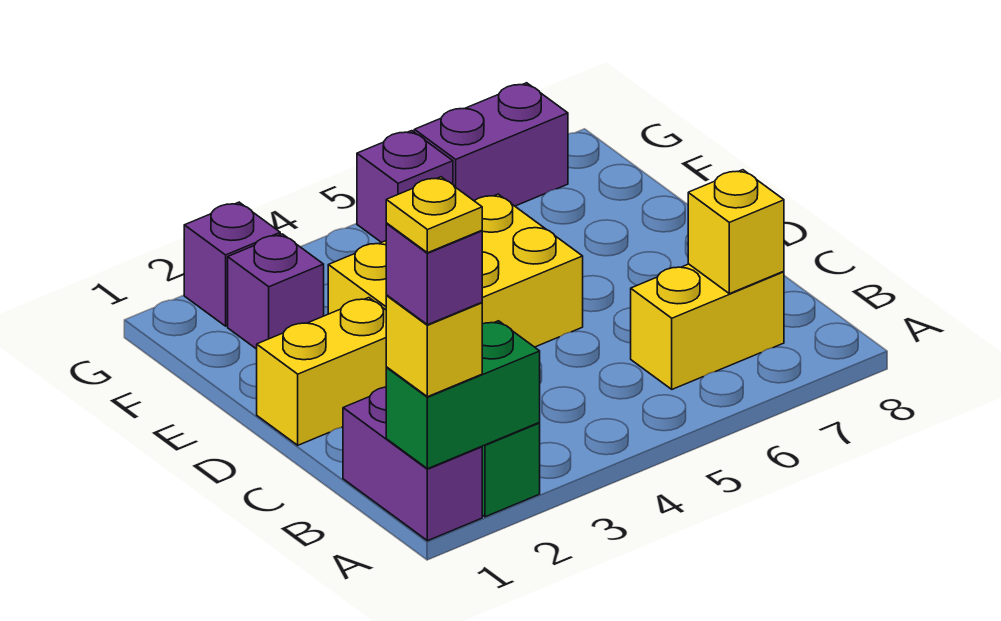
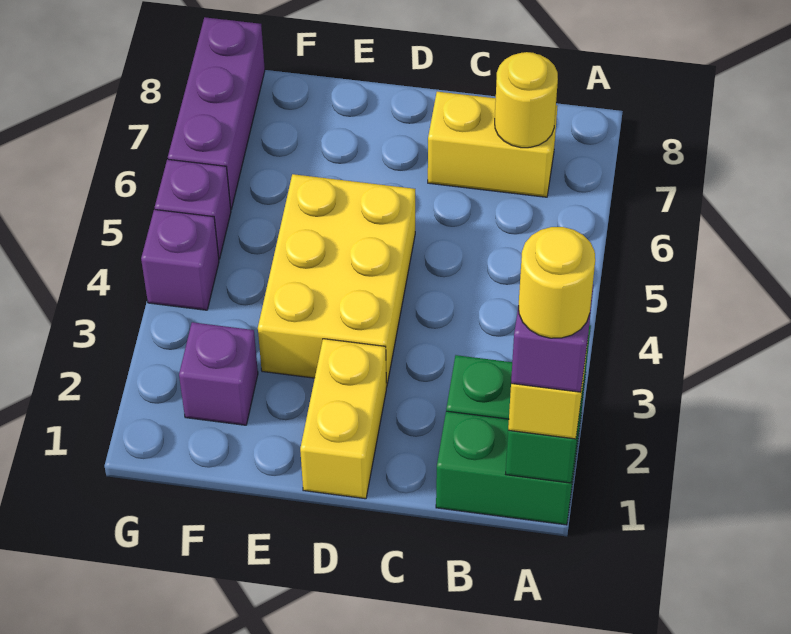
purple 1x2 brick [343,387,482,541] -> green 1x2 brick [436,411,578,525]
yellow 1x1 plate [386,177,482,253] -> yellow 1x1 round brick [519,227,595,338]
yellow 1x2 brick [631,264,784,389] -> yellow 1x2 brick turned to [428,92,557,197]
yellow 1x1 brick [688,170,784,294] -> yellow 1x1 round brick [495,52,558,148]
purple 1x1 brick [184,202,280,326] -> purple 1x1 brick moved to [141,209,219,310]
purple 1x2 brick [414,83,568,206] -> purple 1x3 brick [168,17,265,209]

